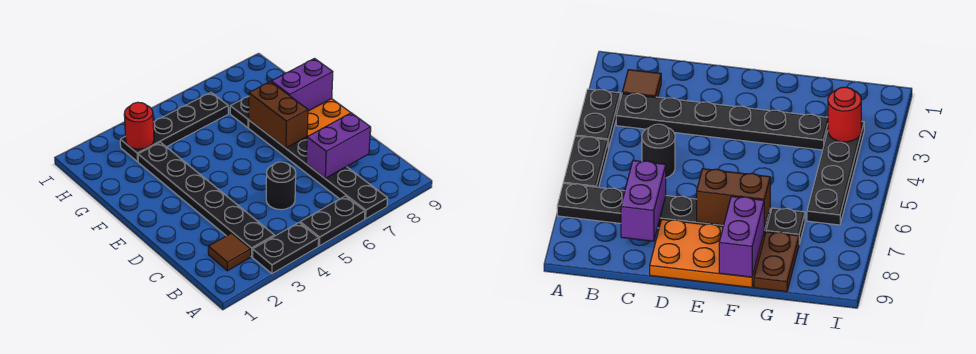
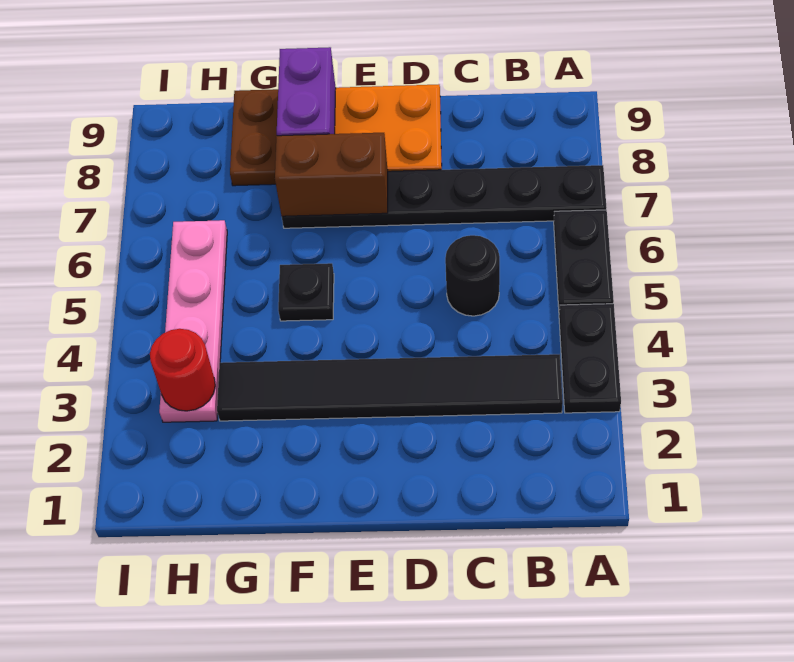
brown 1x1 tile [208,233,251,271] -> none
black 1x6 plate [138,142,275,257] -> black 1x6 tile [217,354,563,421]
purple 1x2 brick [306,113,370,178] -> none
black 1x1 plate [230,96,249,128] -> black 1x1 plate moved to [278,263,334,321]
black 1x4 plate [120,92,228,162] -> pink 1x4 plate [159,220,227,422]

